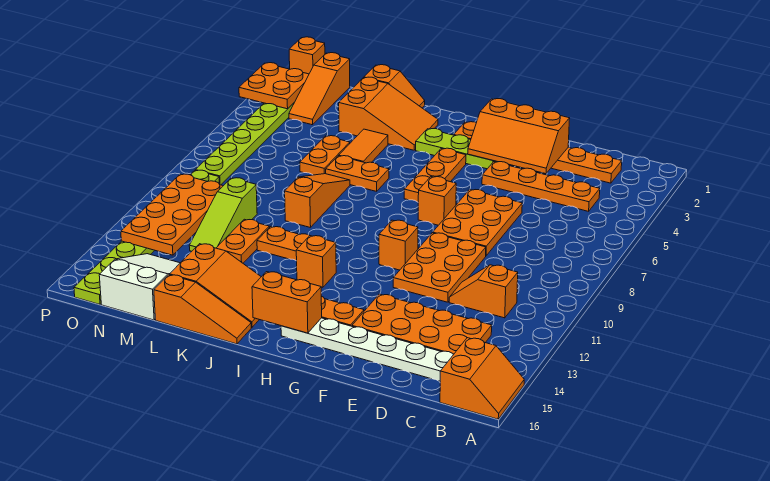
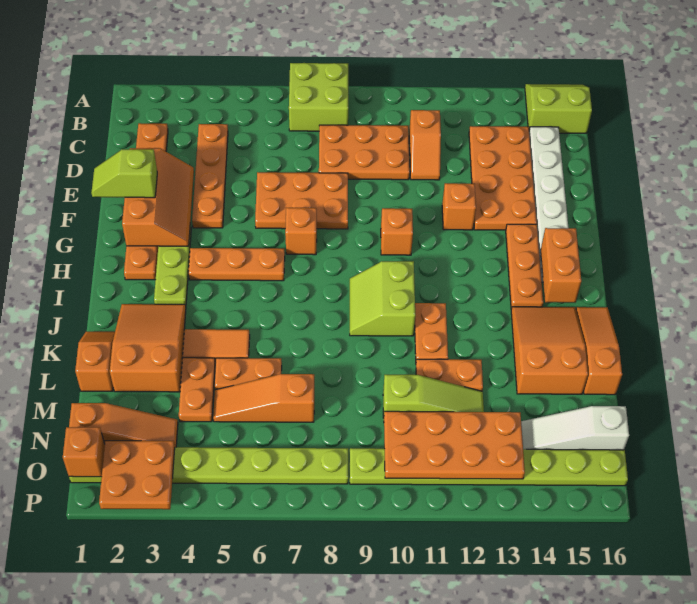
none -> lime 2x2 brick [289,63,348,131]
orange 2x2 slope [440,338,524,419] -> lime 2x2 slope [525,84,592,133]
orange 2x3 plate [393,233,486,302] -> orange 2x3 plate moved to [319,125,410,180]
none -> lime 1x2 slope [91,149,157,198]
none -> lime 2x2 slope [350,261,415,336]
orange 1x1 brick [296,236,336,287] -> orange 1x1 brick moved to [442,183,476,230]
orange 1x2 plate [326,156,389,191] -> orange 1x2 plate moved to [179,358,215,422]
orange 1x3 slope [285,174,350,228] -> orange 1x3 slope moved to [213,374,314,422]
white 2x3 slope [99,254,180,320] -> white 1x3 slope [521,406,629,450]

